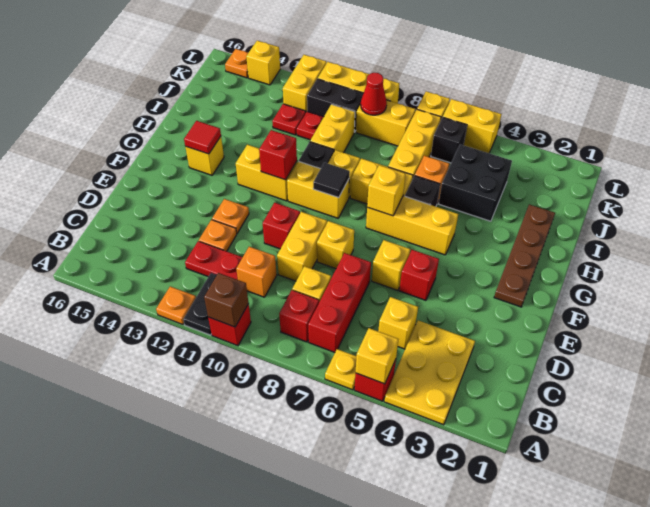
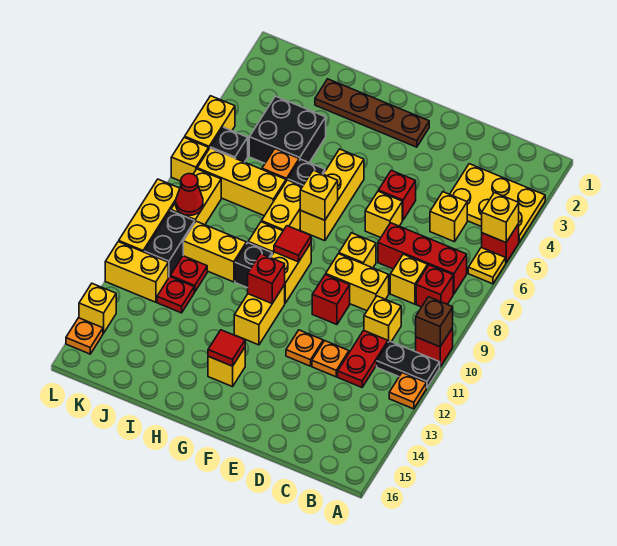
orange 1x1 brick [236,247,277,297] -> yellow 1x1 brick [364,296,401,342]
black 1x1 tile [313,163,350,198] -> red 1x1 tile [274,226,311,262]

